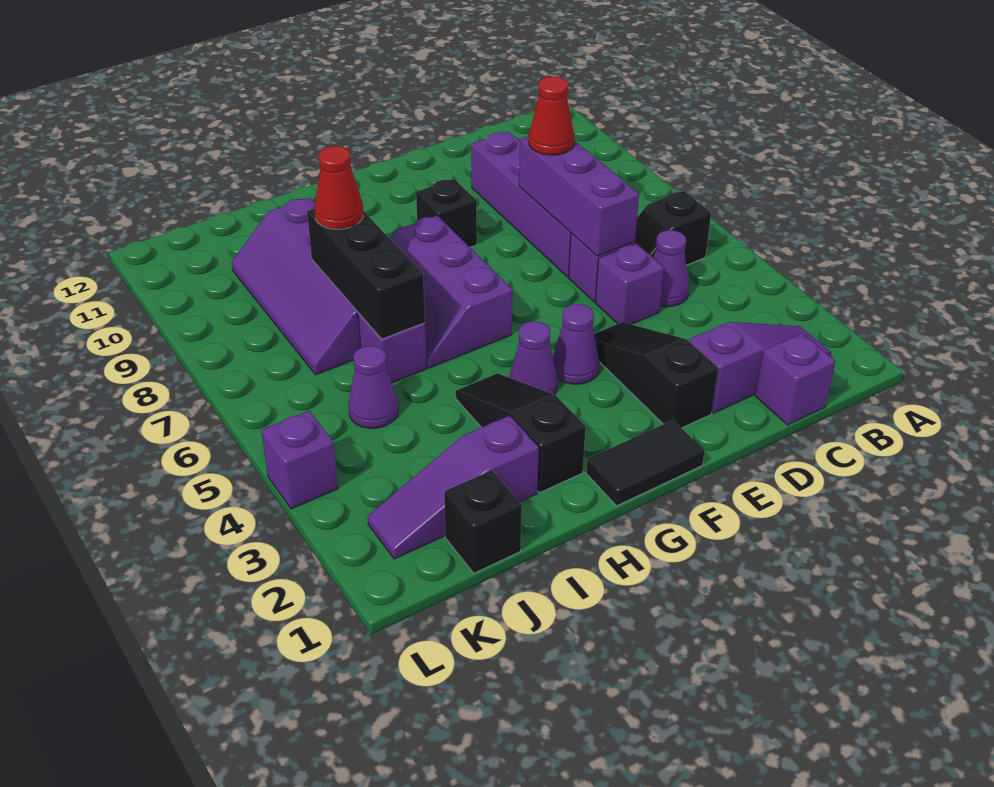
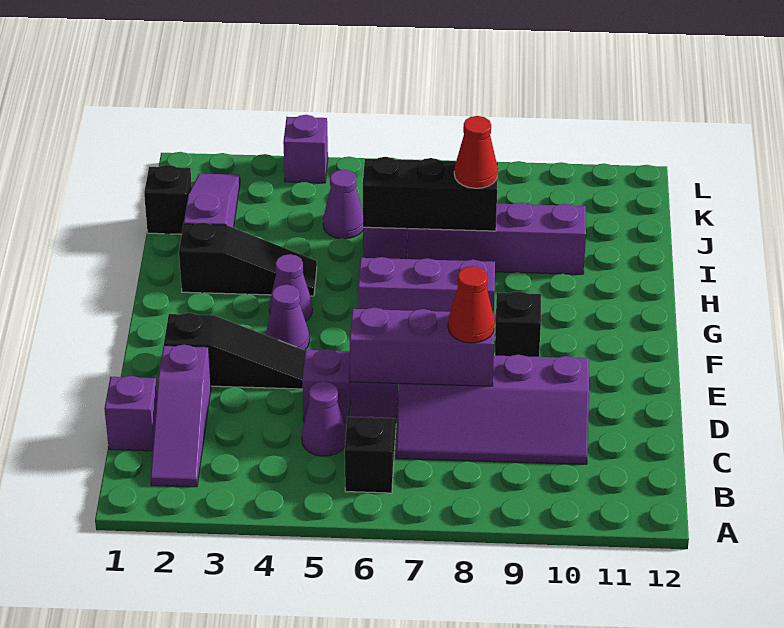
black 1x2 tile [586,420,705,506] -> none

